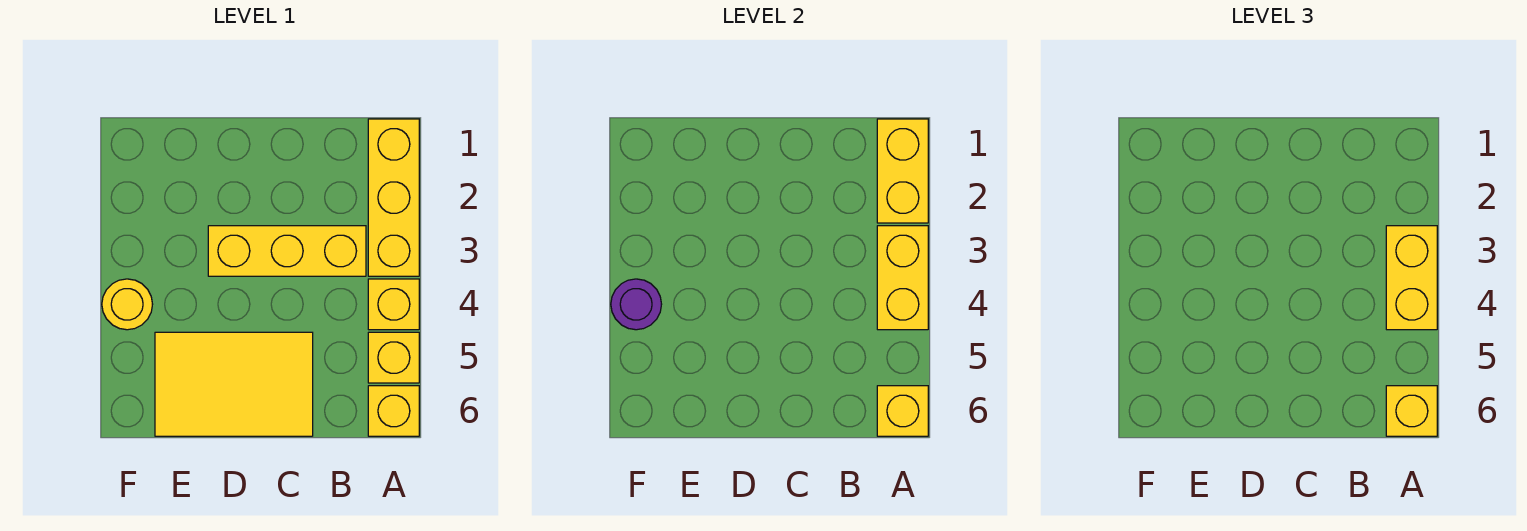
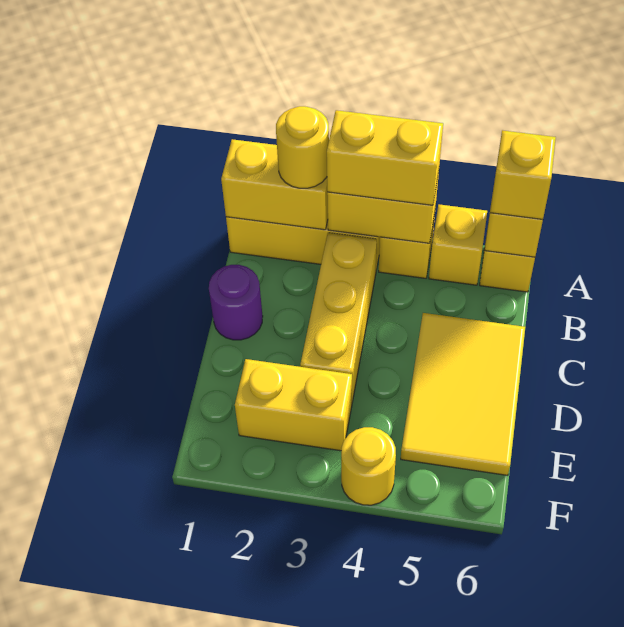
none -> yellow 1x1 round brick [276,106,329,188]
none -> yellow 1x2 brick [235,359,352,451]
purple 1x1 round brick [611,279,662,330] -> purple 1x1 round brick moved to [209,265,263,340]

